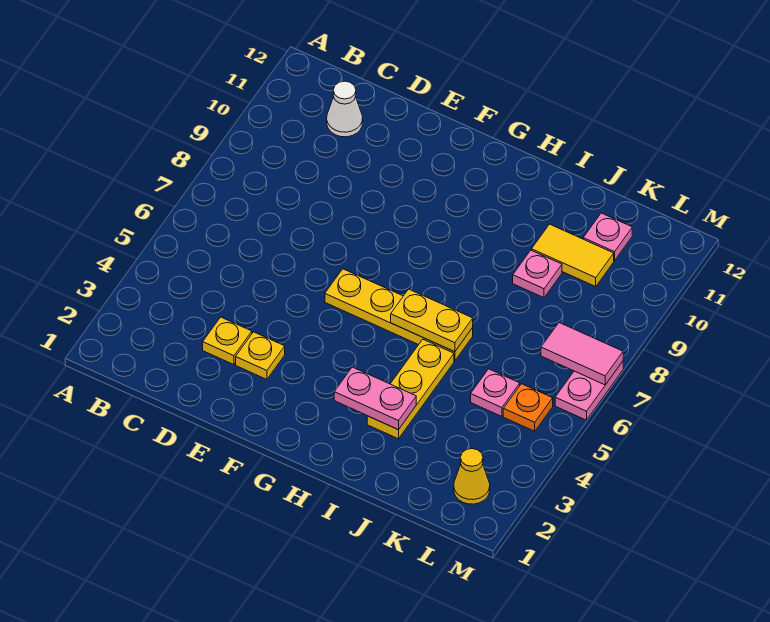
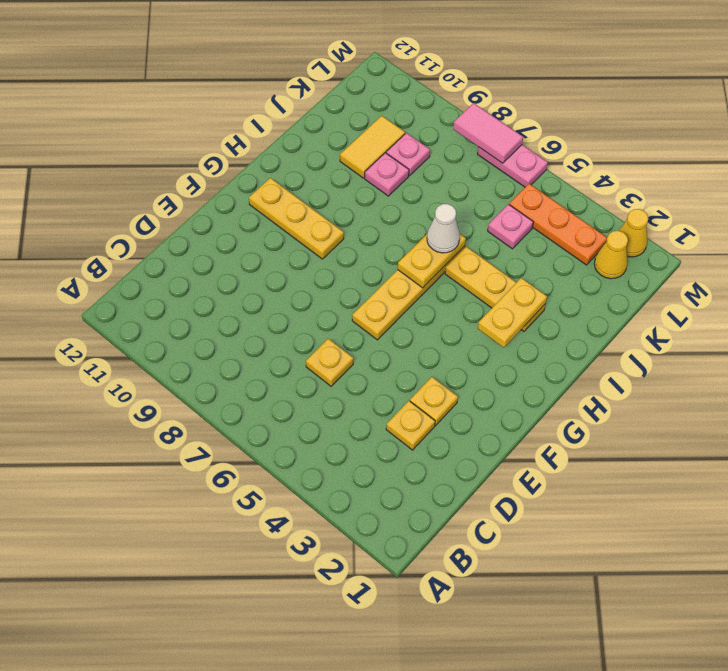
white 1x1 cone [327,81,363,137] -> white 1x1 cone moved to [427,204,460,253]
none -> yellow 1x1 plate [306,339,353,386]
none -> yellow 1x3 plate [249,178,344,259]
pink 1x2 plate [334,367,416,430] -> yellow 1x2 plate [478,278,547,348]
pink 1x1 plate [583,213,632,261] -> pink 1x1 plate moved to [386,133,430,176]
orange 1x1 plate [503,384,553,431] -> orange 1x3 plate [509,184,607,265]
pink 1x2 tile [541,323,623,385] -> pink 1x2 tile turned to [453,103,523,163]
none -> yellow 1x1 cone [619,209,648,257]

